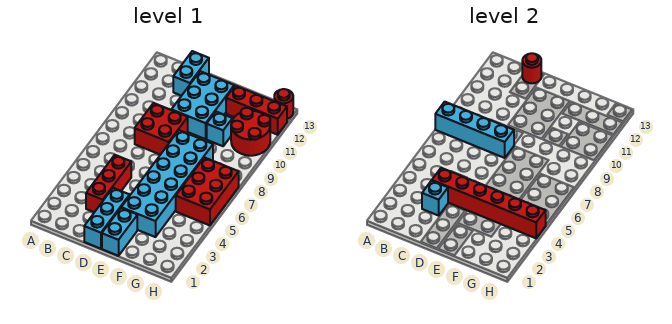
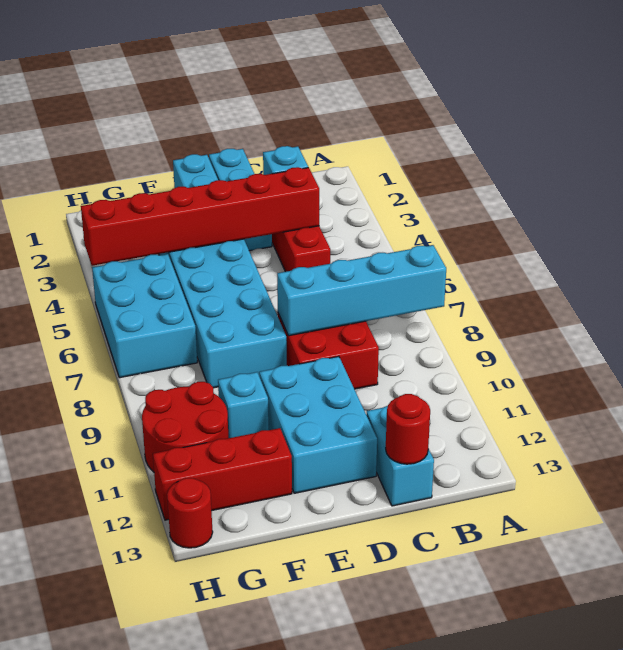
red 2x3 brick [176,158,239,225] -> cyan 2x3 brick [92,254,197,378]

